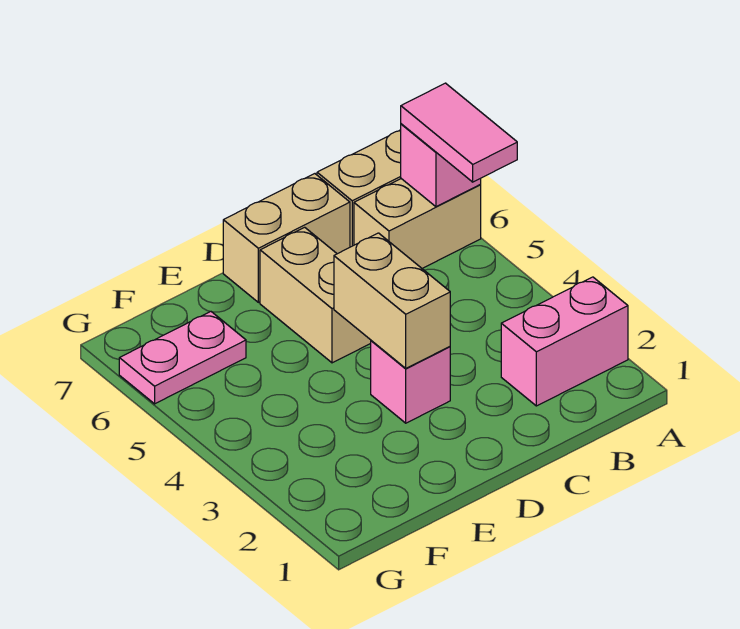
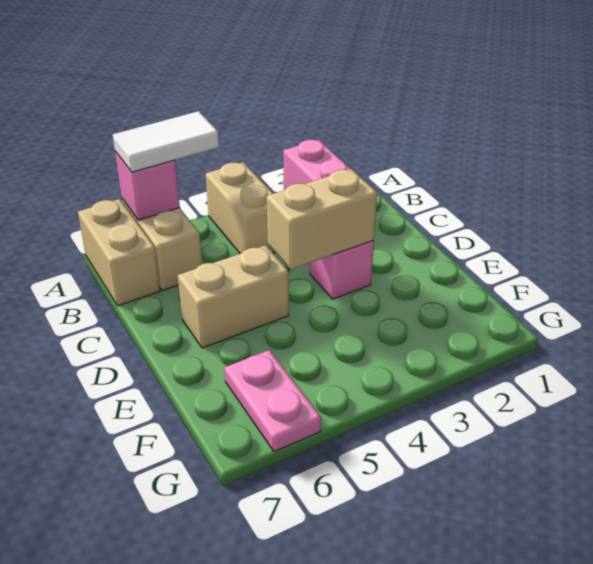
pink 1x2 tile [401,83,517,182] -> white 1x2 tile [113,111,219,172]
tan 1x2 brick [223,174,350,302] -> tan 1x2 brick moved to [206,162,274,254]

